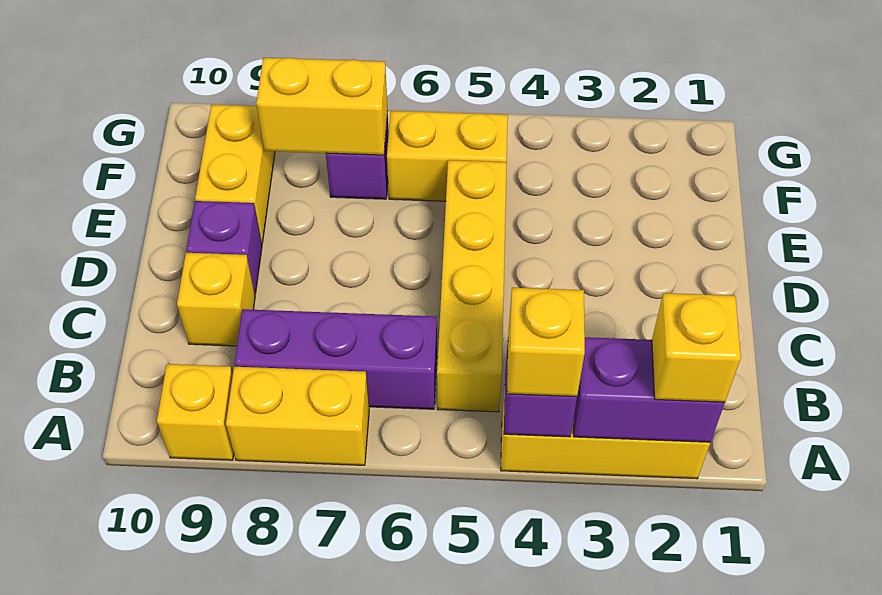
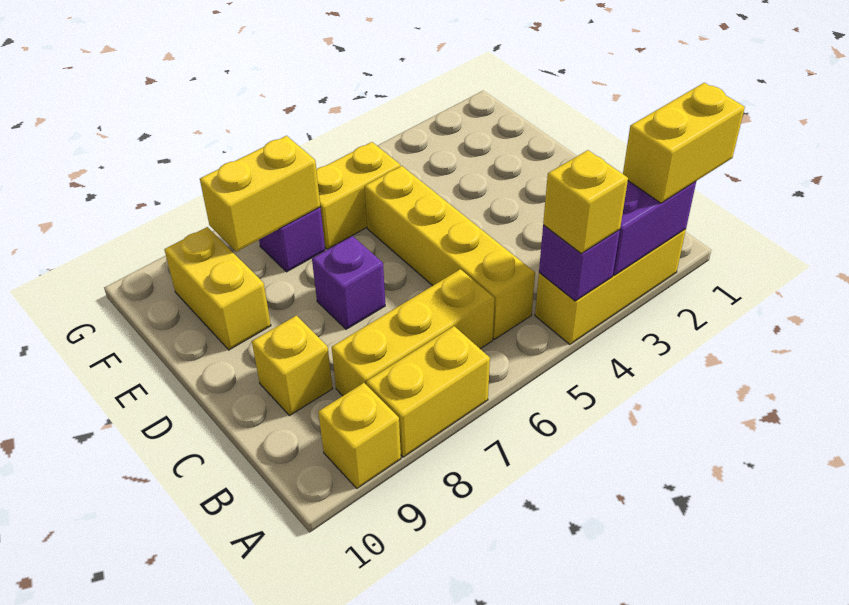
yellow 1x1 brick [652,293,741,402] -> yellow 1x2 brick [623,83,745,203]
purple 1x3 brick [234,309,437,409] -> yellow 1x3 brick [332,269,495,396]
purple 1x1 brick [186,201,262,293] -> purple 1x1 brick moved to [312,236,385,329]

